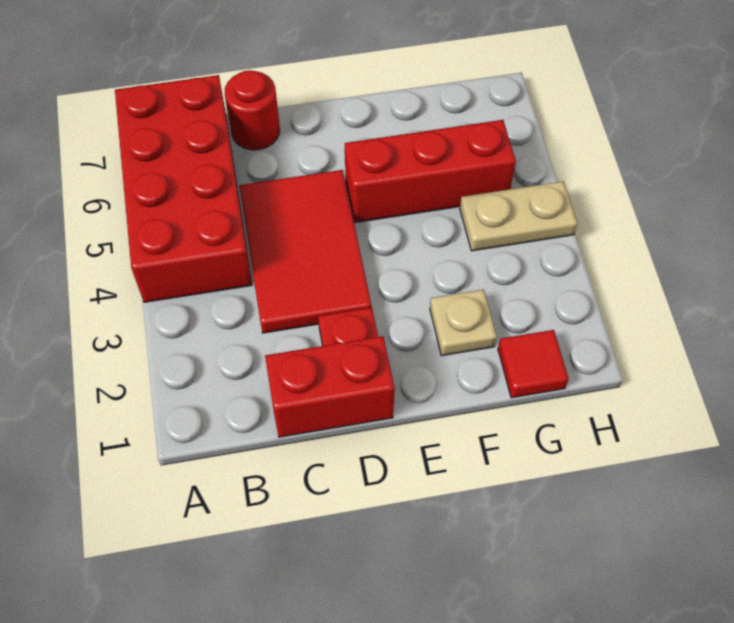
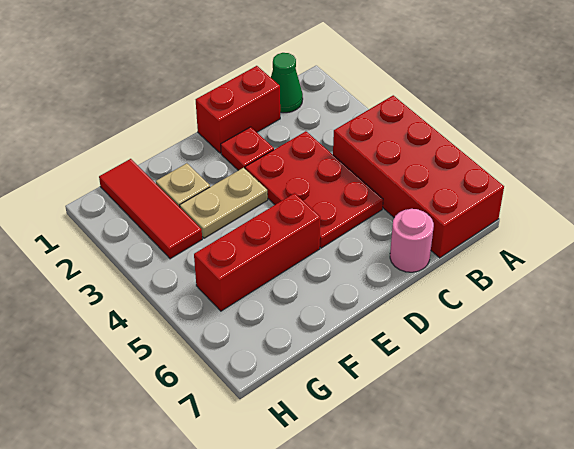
none -> green 1x1 cone [271,53,303,113]
red 2x3 tile [239,170,372,333] -> red 2x3 plate [245,131,383,248]
red 1x1 round brick [225,70,280,150] -> pink 1x1 round brick [390,209,434,272]
red 1x1 tile [498,330,569,398] -> red 1x3 tile [99,159,202,259]
tan 1x2 plate [460,181,577,251] -> tan 1x2 plate moved to [180,168,268,238]

